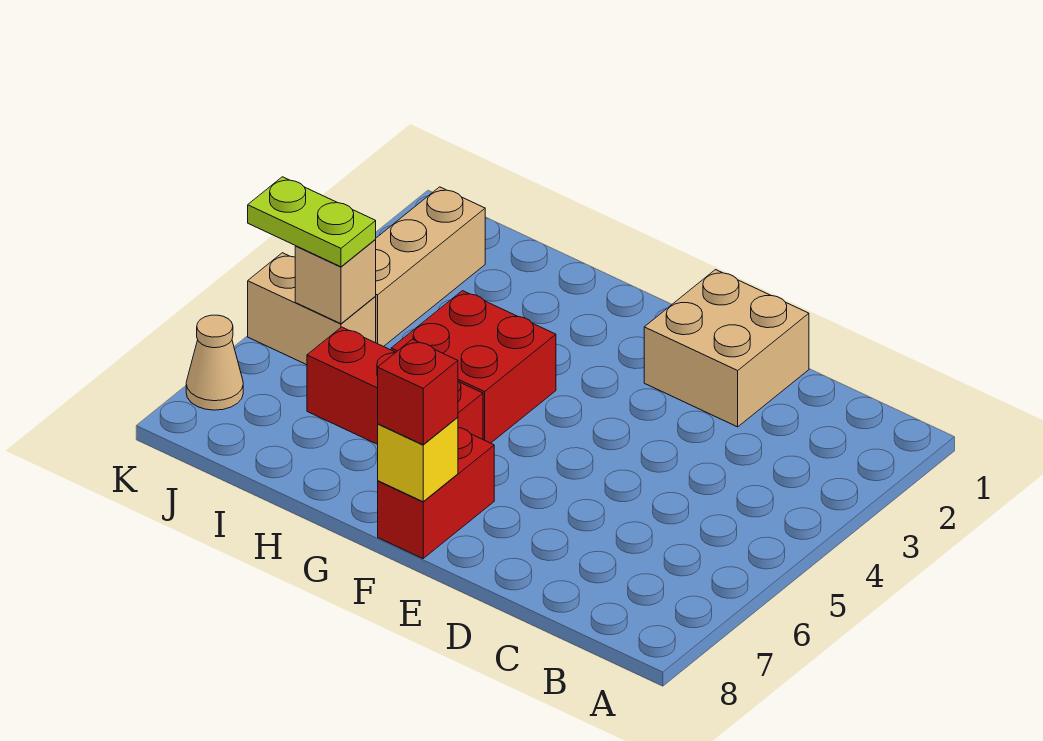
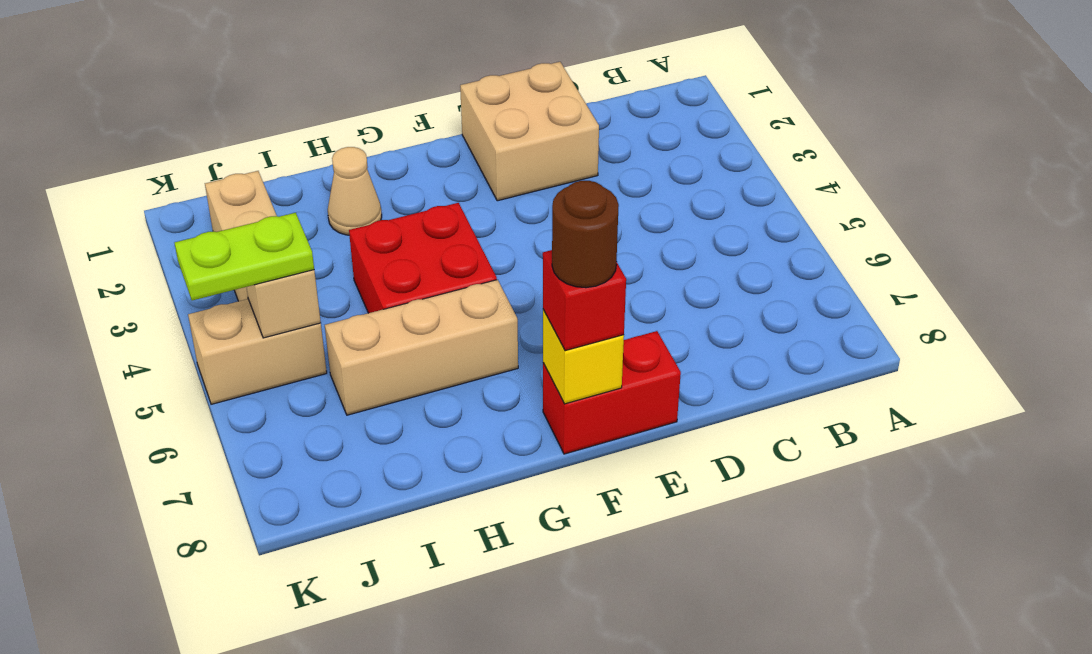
red 1x2 brick [378,428,494,559] -> red 1x2 brick turned to [543,331,681,454]
none -> brown 1x1 round brick [552,181,619,288]
red 1x3 brick [307,327,483,444] -> tan 1x3 brick [325,280,518,415]
tan 1x1 cone [186,315,243,410] -> tan 1x1 cone moved to [328,147,382,235]

